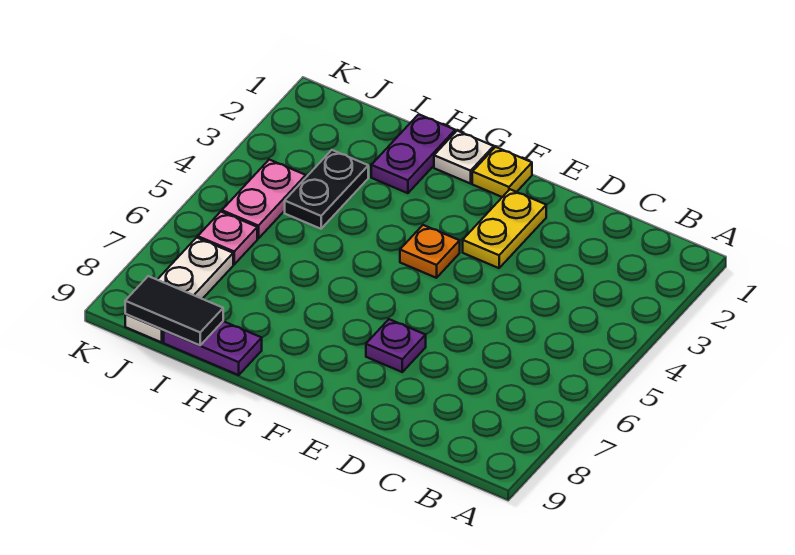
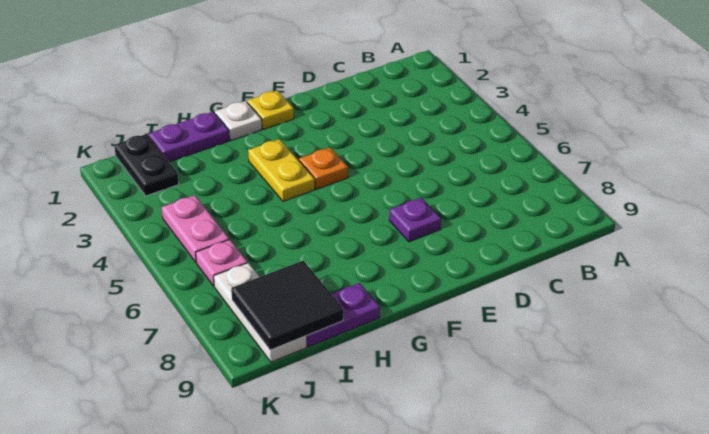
yellow 1x2 plate [463,189,546,268] -> yellow 1x2 plate moved to [248,139,315,201]
purple 1x2 plate [371,114,455,193] -> purple 1x2 plate turned to [148,112,229,162]
black 1x2 plate [285,150,368,229] -> black 1x2 plate moved to [114,134,179,196]
black 1x2 tile [125,276,223,345] -> black 2x2 tile [231,261,343,350]

